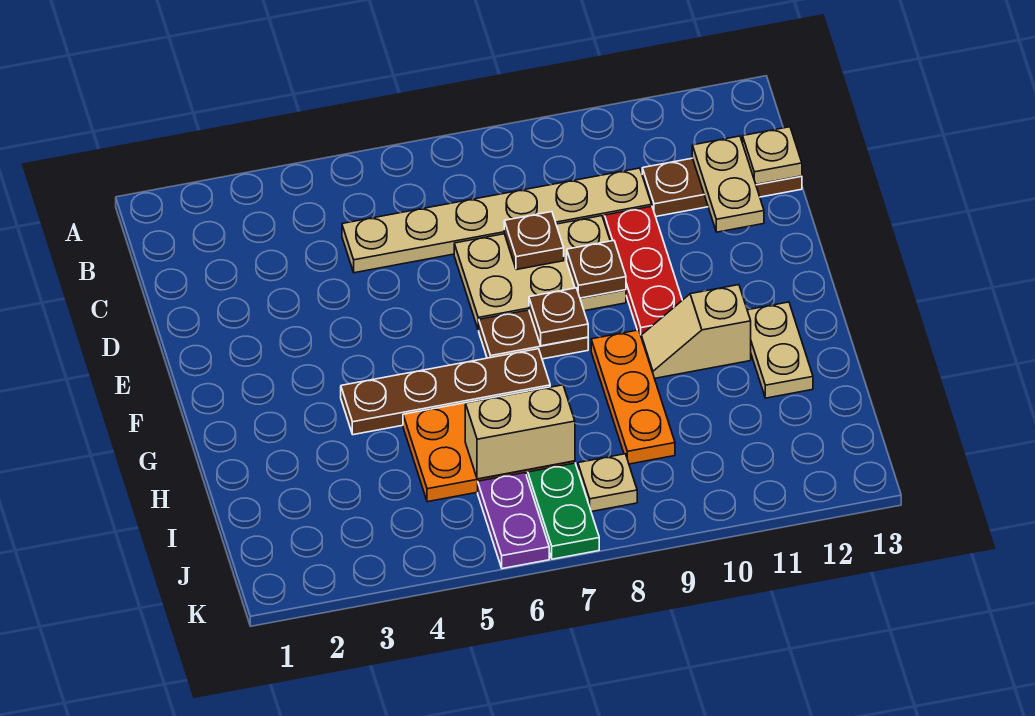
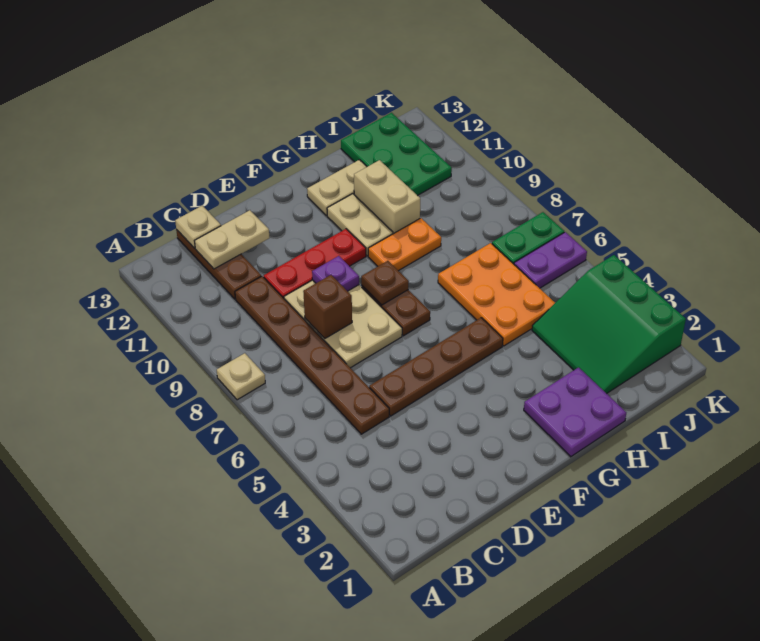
tan 1x6 plate [342,168,652,273] -> brown 1x6 plate [235,276,389,434]
brown 1x1 plate [504,212,564,270] -> brown 1x1 brick [303,275,352,338]
brown 1x1 plate [567,241,626,298] -> purple 1x1 plate [312,256,359,291]
none -> purple 2x2 plate [524,367,626,457]
brown 1x4 plate [341,349,550,435] -> brown 1x4 plate turned to [369,318,503,416]
orange 1x3 plate [591,330,675,464] -> orange 1x2 plate [368,218,441,271]
tan 1x2 slope [641,285,751,378] -> tan 1x2 plate [327,194,393,256]
none -> green 3x3 slope [532,255,686,394]
tan 1x2 brick [465,385,575,479] -> tan 1x2 brick moved to [354,160,420,234]
none -> green 2x3 plate [341,113,452,196]
tan 1x1 plate [578,454,637,512] -> tan 1x1 plate moved to [217,353,265,400]

